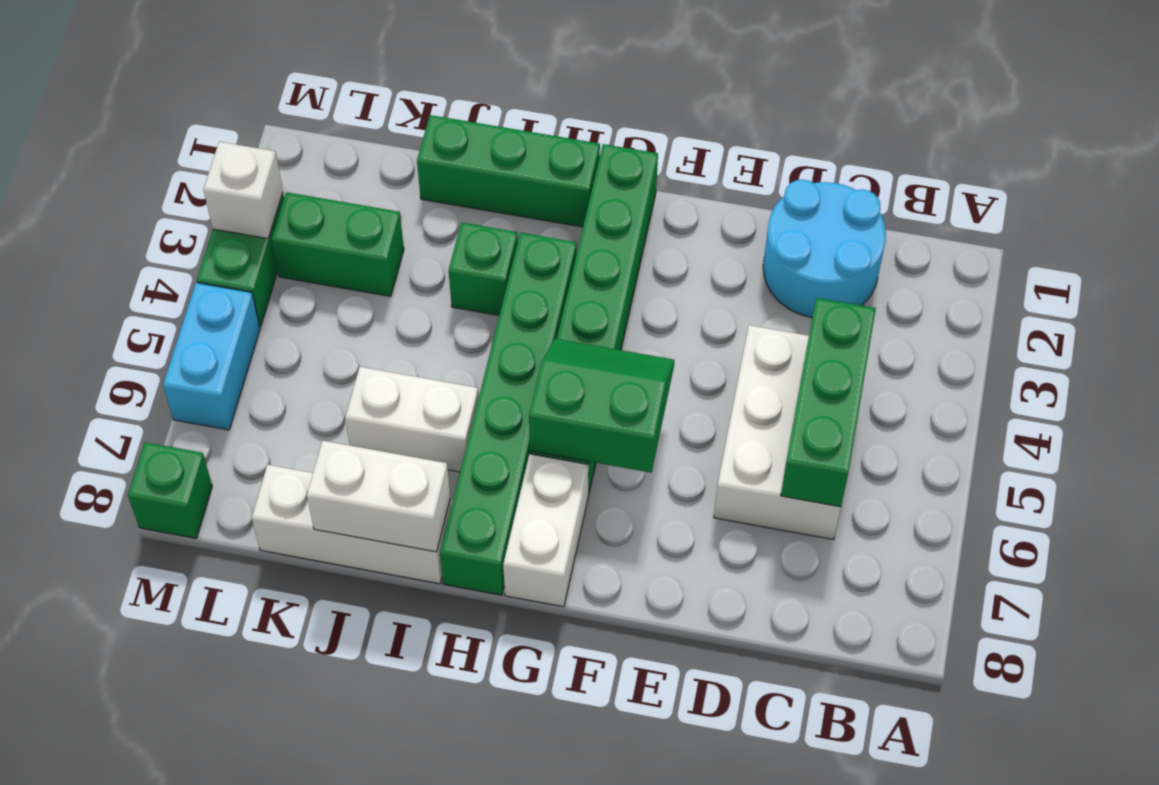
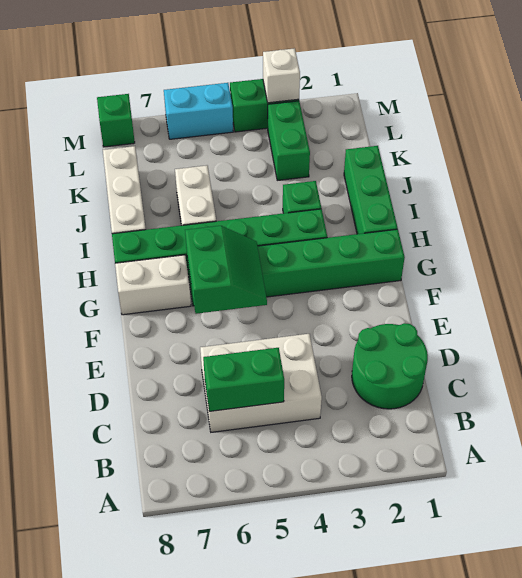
cyan 2x2 round brick [763,180,886,318] -> green 2x2 round brick [352,323,428,409]
green 1x3 brick [781,298,876,507] -> green 1x2 brick [203,348,284,411]
white 1x2 brick [307,441,450,552] -> none

